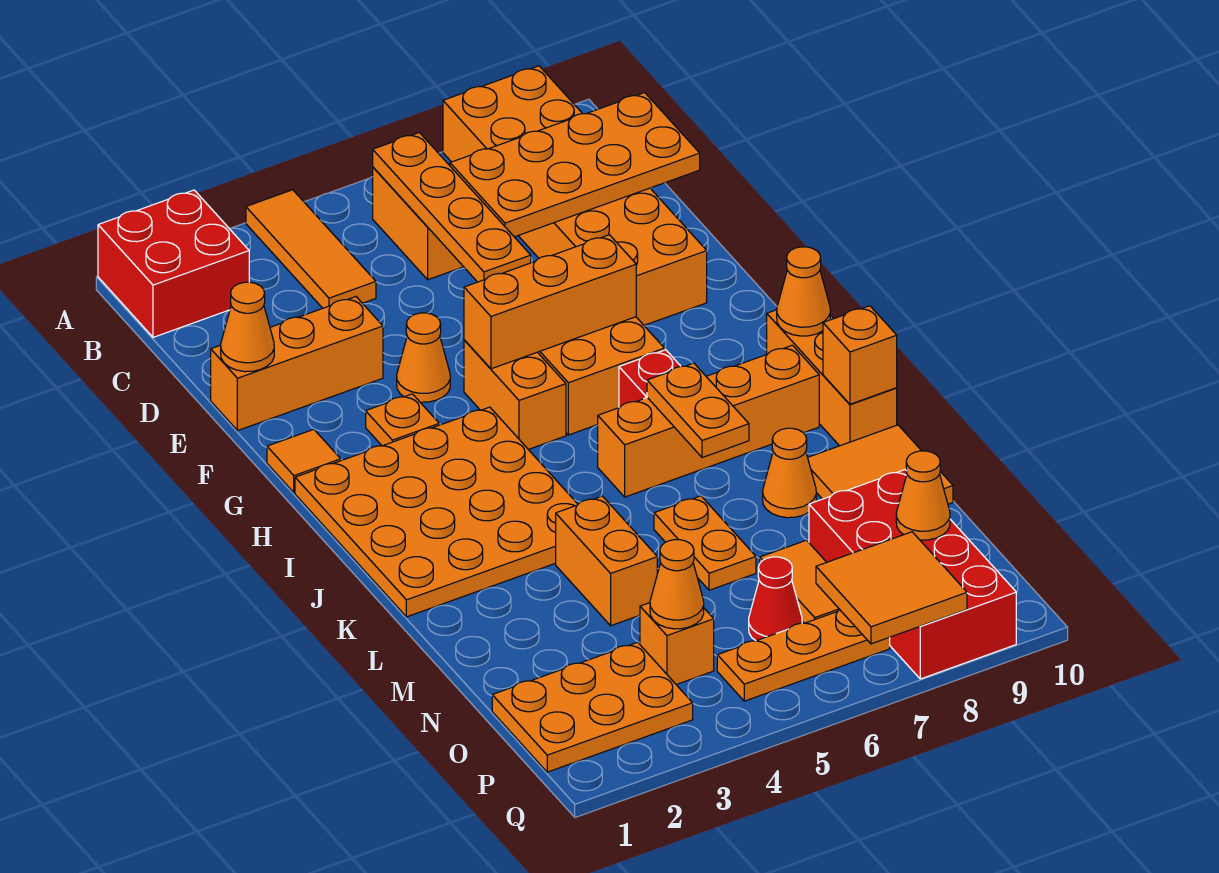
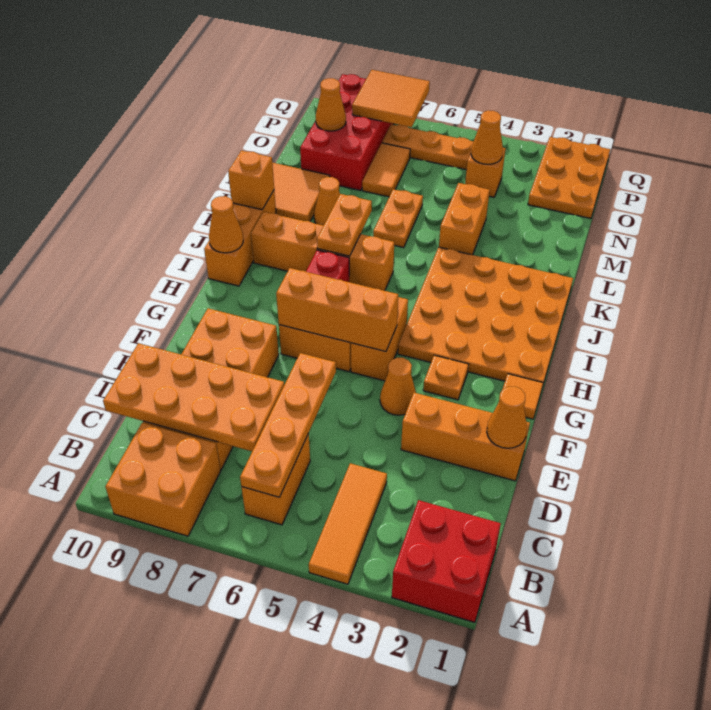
orange 2x3 plate [492,642,693,772] -> orange 2x3 plate turned to [528,137,610,218]
red 1x1 cone [749,557,802,641] -> none

